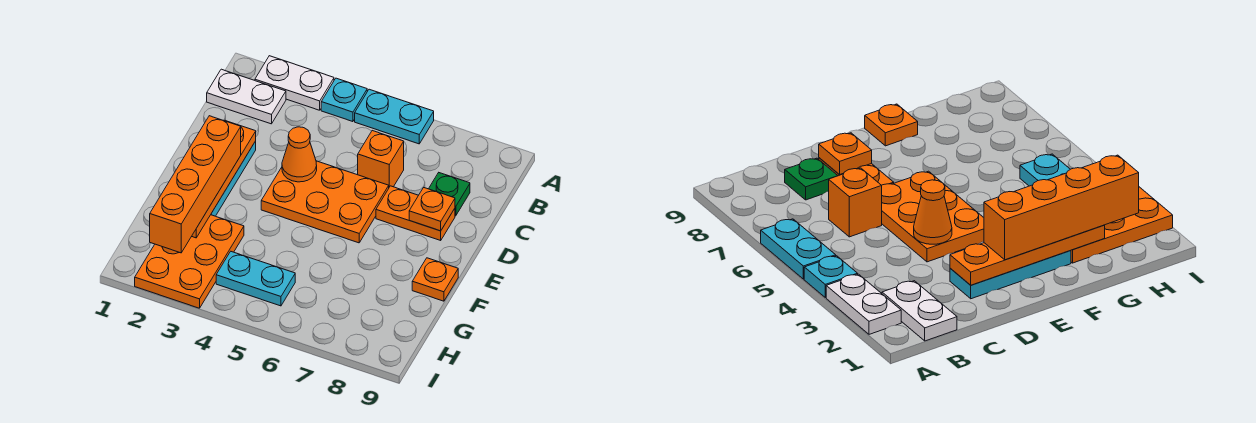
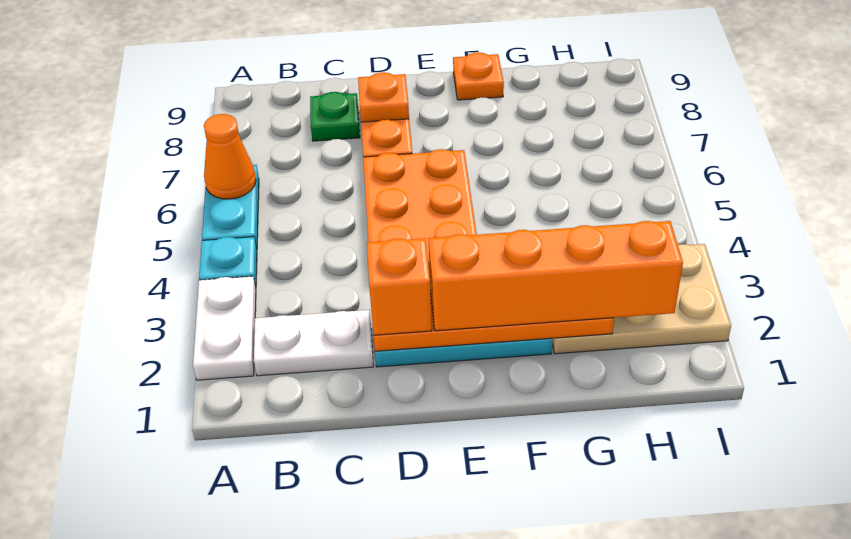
white 1x2 plate [207,69,286,124] -> white 1x2 plate turned to [254,310,373,376]
orange 1x1 brick [358,131,404,187] -> orange 1x1 brick moved to [367,238,432,335]
orange 1x1 cone [282,127,317,182] -> orange 1x1 cone moved to [204,114,256,199]
orange 2x3 plate [135,215,244,308] -> tan 2x3 plate [552,244,731,354]
cyan 1x2 plate [216,252,295,306] -> none

